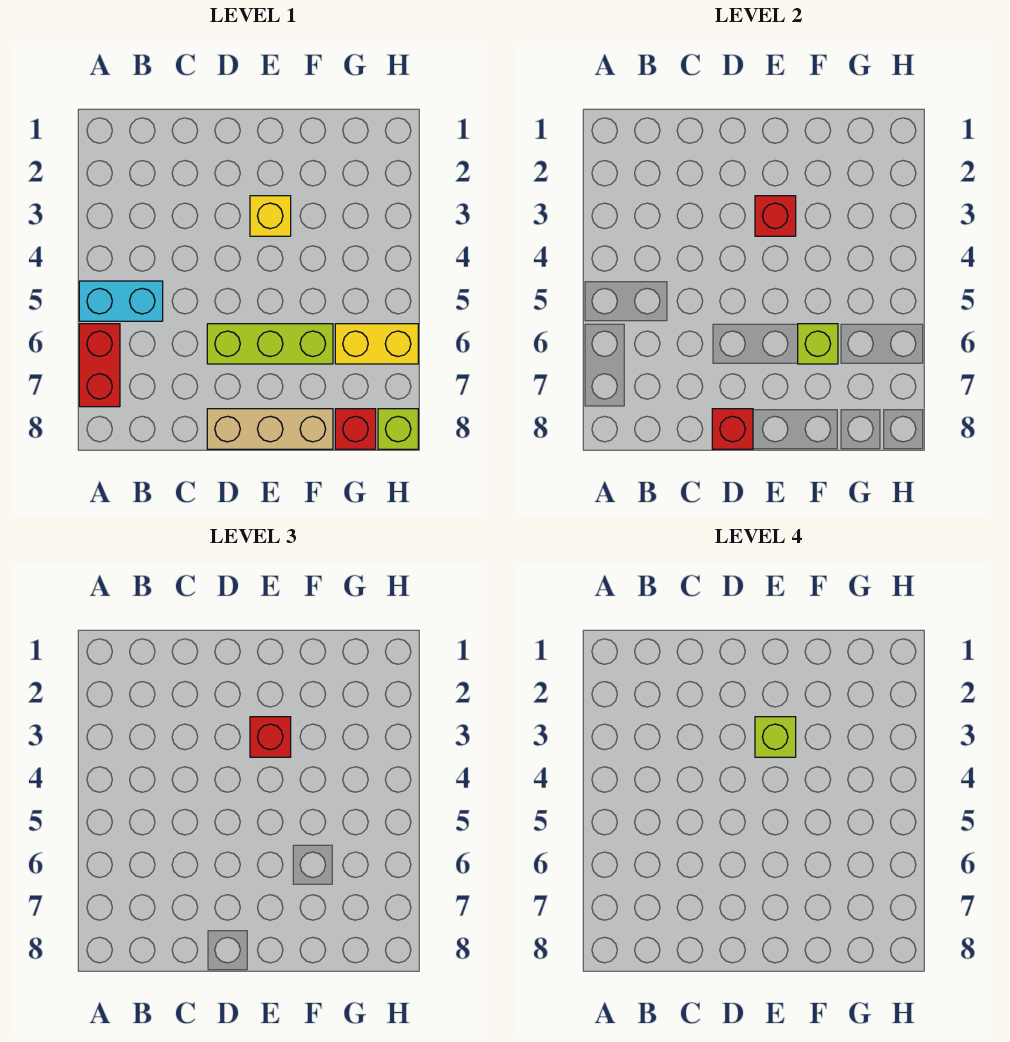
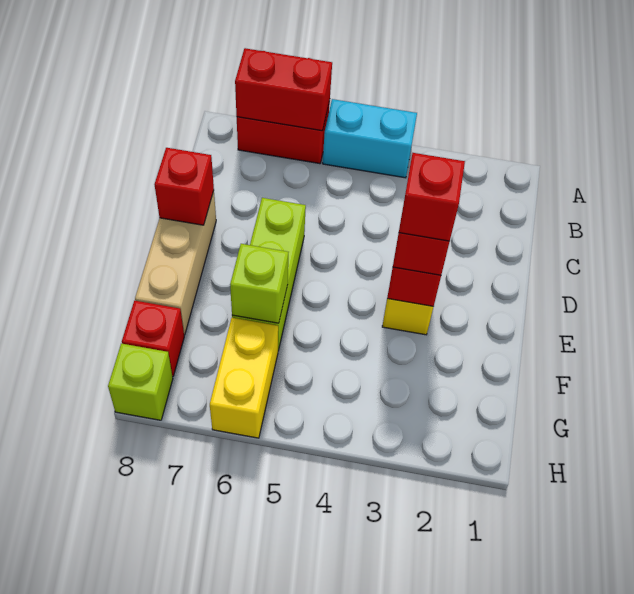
cyan 1x2 brick [79,281,163,321] -> cyan 1x2 brick turned to [323,99,417,178]
none -> red 1x2 brick [235,48,332,131]
lime 1x1 brick [755,717,796,757] -> red 1x1 brick [399,153,465,241]

